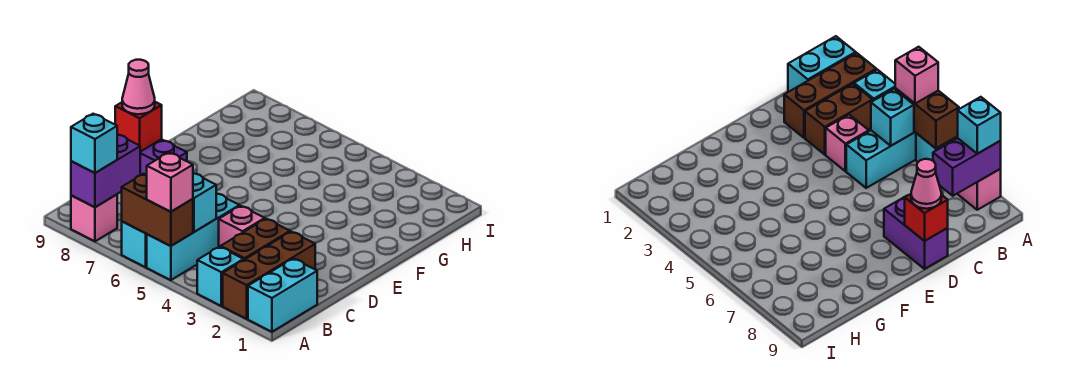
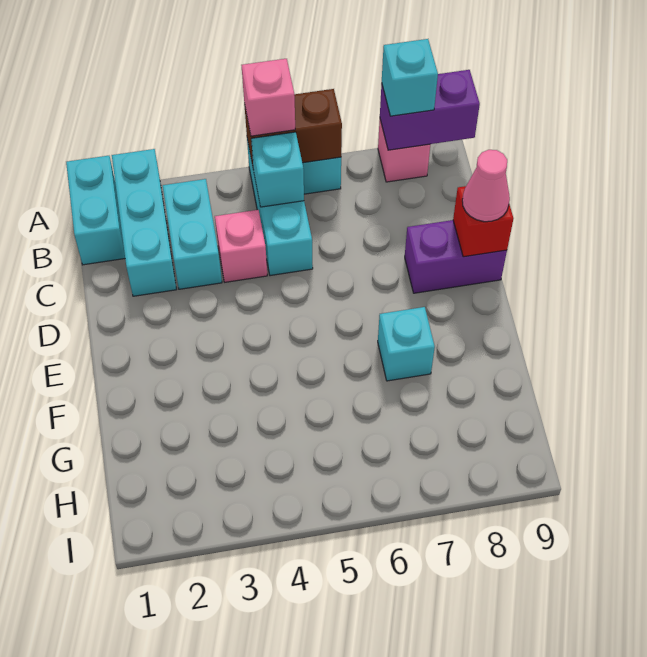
brown 1x3 brick [223,232,315,319] -> cyan 1x3 brick [112,149,176,296]
cyan 1x1 brick [197,247,244,306] -> cyan 1x1 brick moved to [378,307,435,381]
purple 1x2 brick [71,134,140,207] -> purple 1x2 brick turned to [380,70,480,150]
brown 1x2 brick [221,219,290,260] -> cyan 1x2 brick [163,179,222,289]

